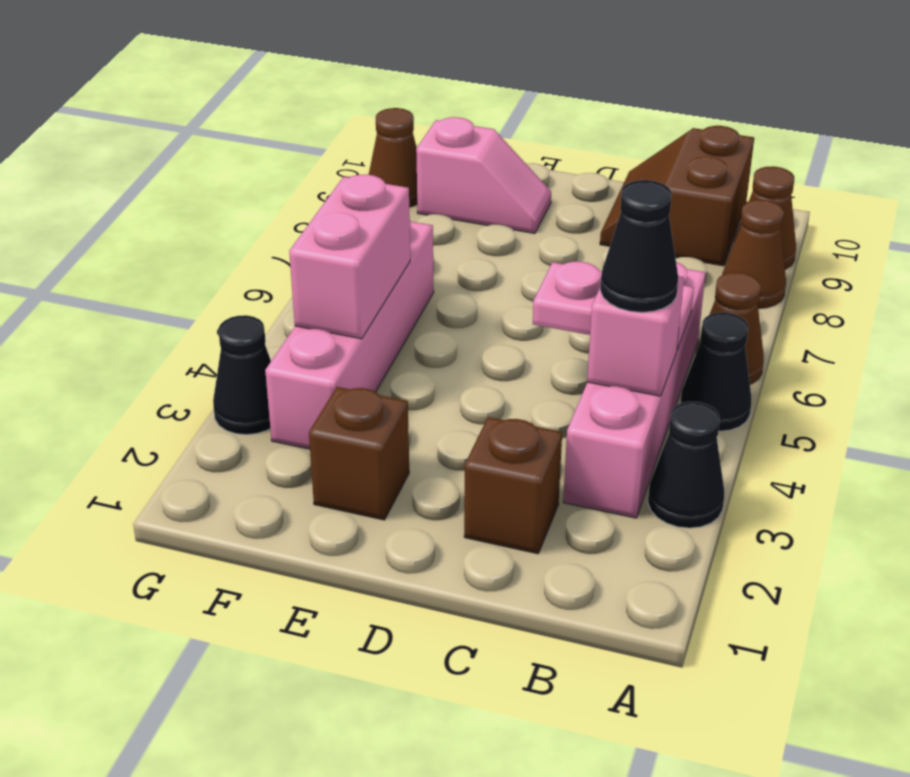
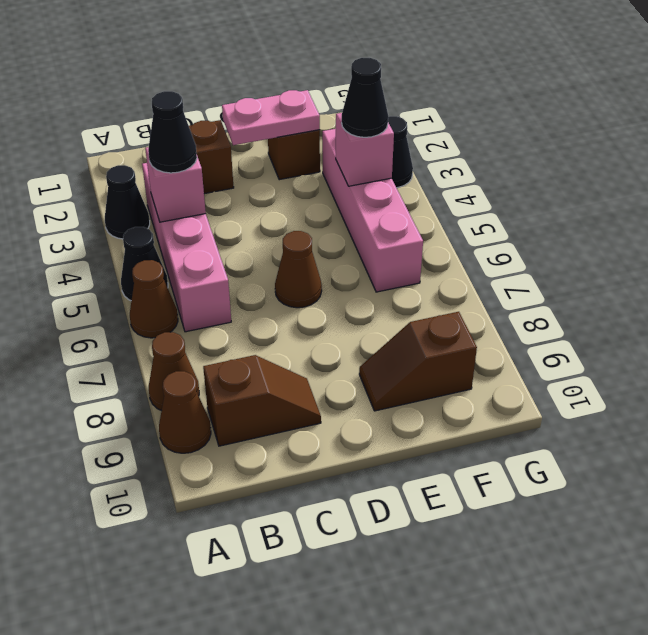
pink 1x2 plate [533,262,694,350] -> pink 1x2 plate moved to [222,90,320,145]
brown 2x2 slope [600,126,754,266] -> brown 1x2 slope [203,355,321,446]
pink 1x2 slope [416,117,551,234] -> brown 1x2 slope [359,312,477,411]
pink 1x2 brick [289,174,410,339] -> pink 1x1 brick [336,113,394,186]
none -> black 1x1 cone [342,58,388,137]
brown 1x1 cone [369,108,417,207] -> brown 1x1 cone moved to [275,231,322,308]

